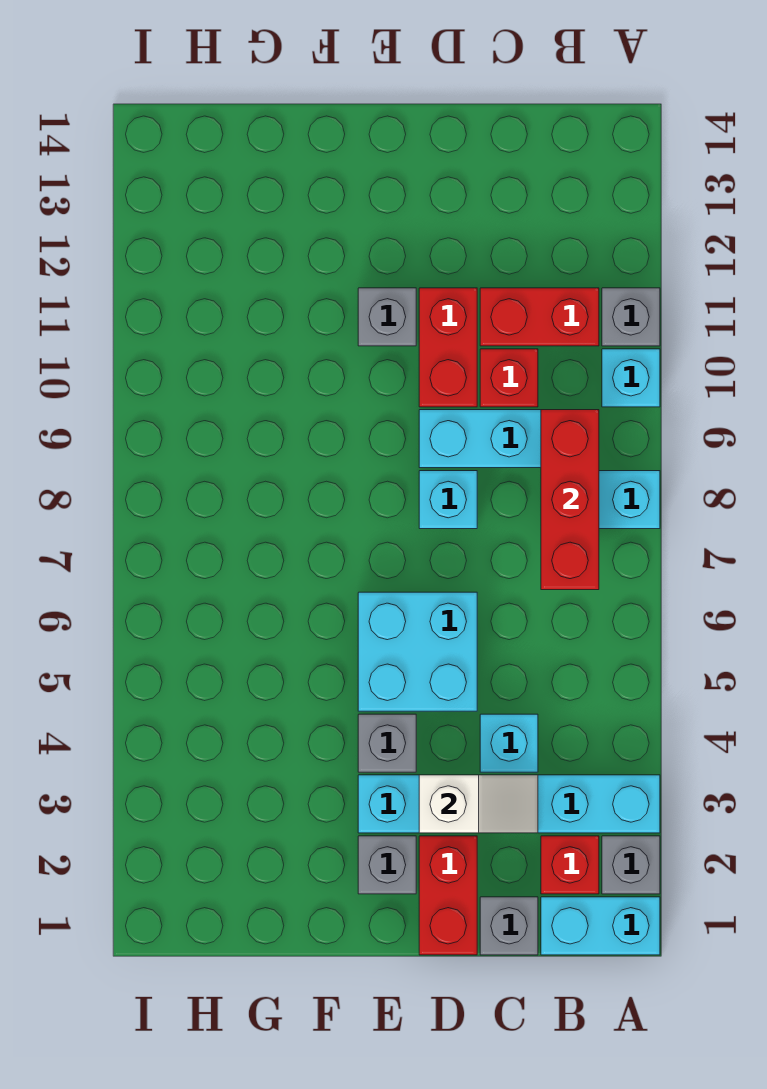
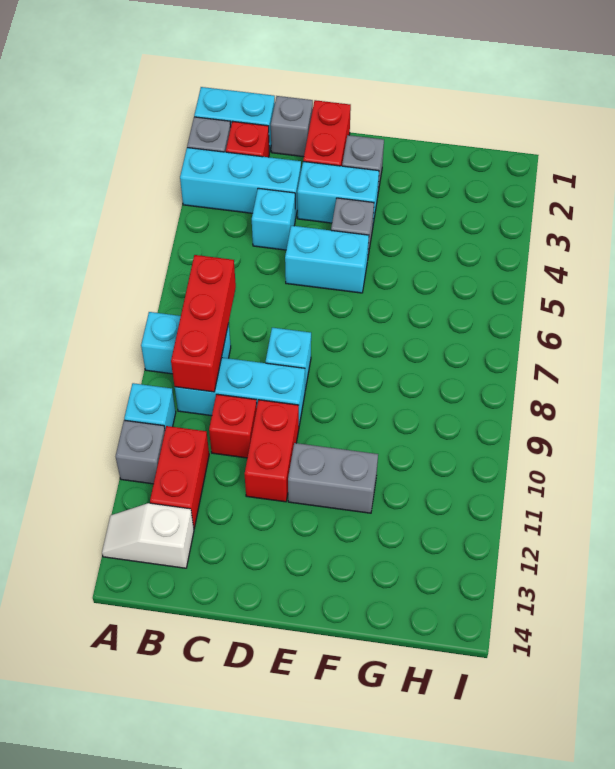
red 1x2 brick [480,288,599,346] -> red 1x2 brick turned to [150,426,209,528]
white 1x2 slope [419,775,538,833] -> white 1x2 slope moved to [102,503,194,568]
cyan 2x2 brick [358,592,477,711] -> cyan 1x2 brick [285,226,369,293]
grey 1x1 brick [358,288,416,346] -> grey 1x2 brick [288,443,378,513]

